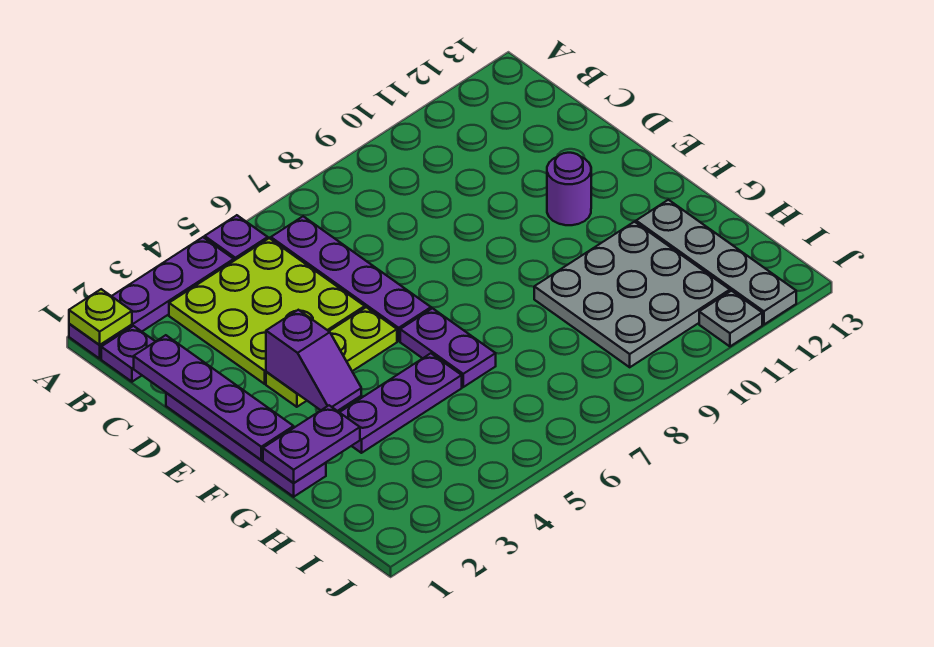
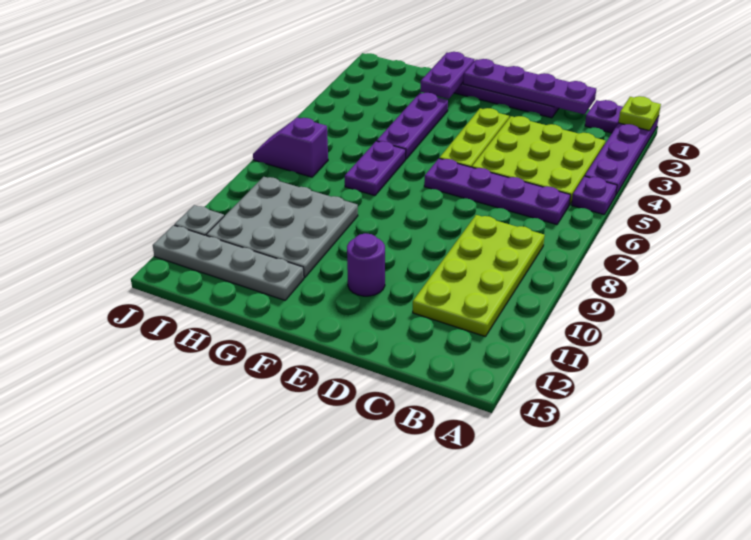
none -> lime 2x4 plate [413,215,545,337]
purple 1x2 slope [266,310,361,411] -> purple 1x2 slope moved to [253,118,328,177]
purple 1x2 plate [400,308,496,387] -> purple 1x2 plate turned to [345,141,406,196]

